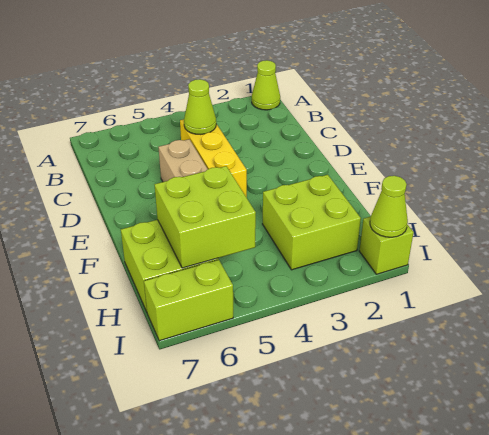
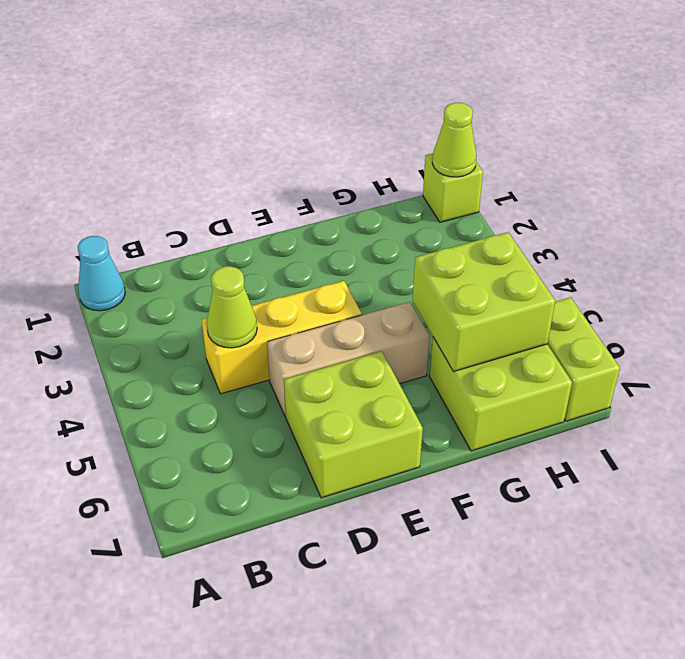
lime 1x1 cone [252,60,280,110] -> cyan 1x1 cone [78,236,125,311]
lime 2x2 brick [263,175,361,270] -> lime 2x2 brick moved to [284,351,423,498]

